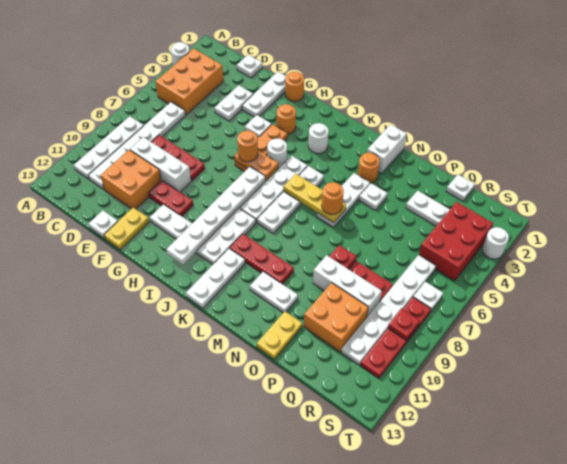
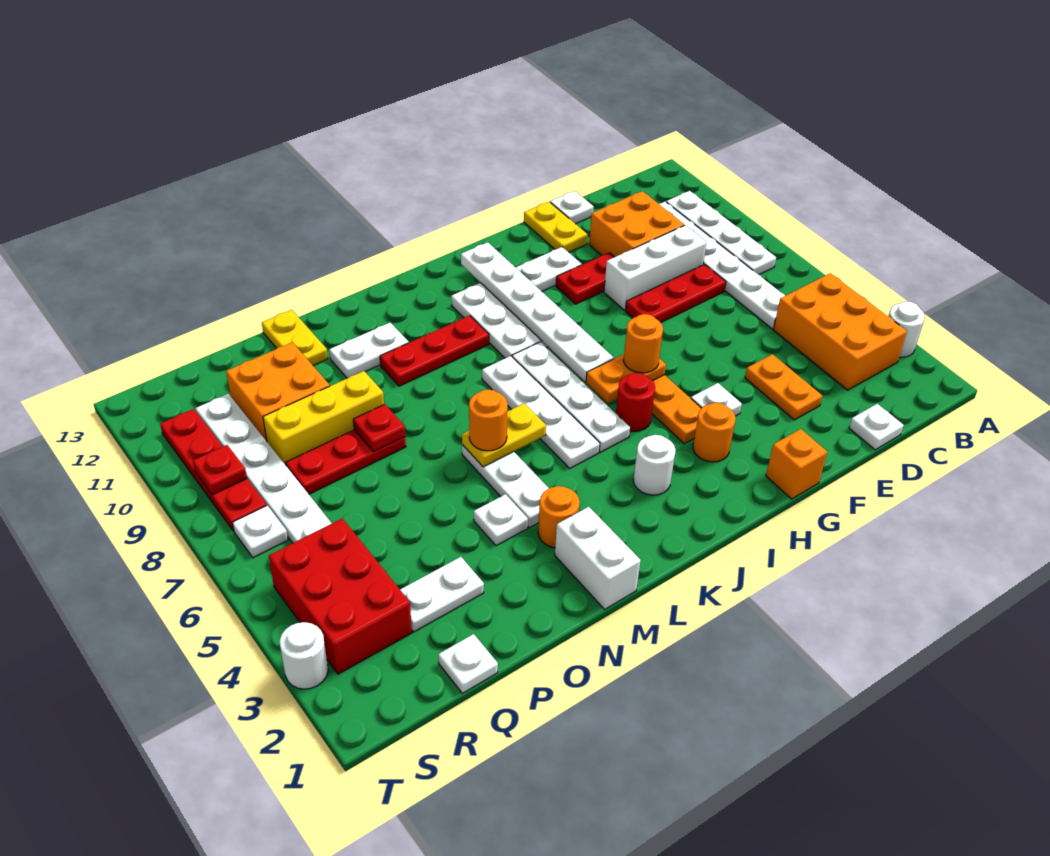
white 1x2 plate [214,85,253,121] -> orange 1x2 plate [745,354,822,420]
white 1x3 plate [242,72,286,117] -> none
orange 1x1 round brick [285,72,304,102] -> orange 1x1 brick [766,429,827,499]
white 1x1 round brick [267,138,287,169] -> red 1x1 round brick [616,373,655,431]
yellow 1x3 plate [283,174,346,223] -> yellow 1x2 plate [462,403,546,467]
white 1x3 plate [186,248,245,308] -> none
white 1x3 brick [313,255,382,317] -> yellow 1x3 brick [263,371,384,465]

